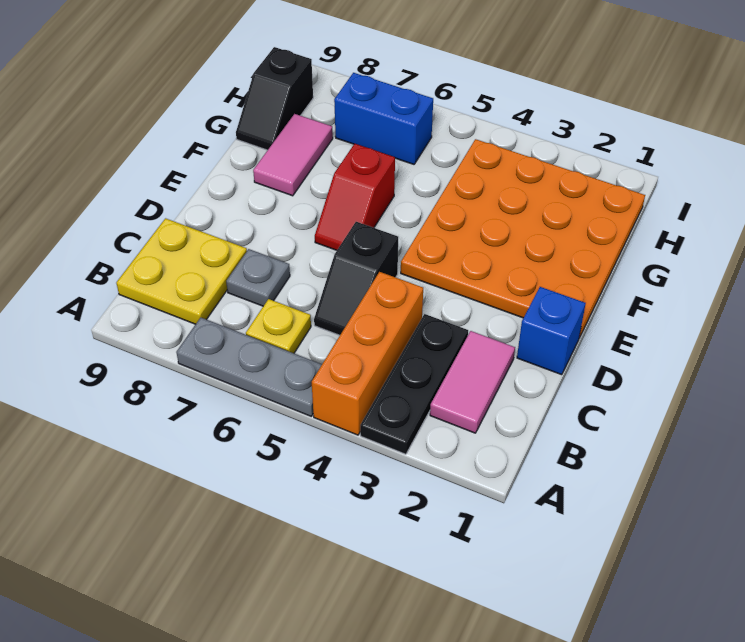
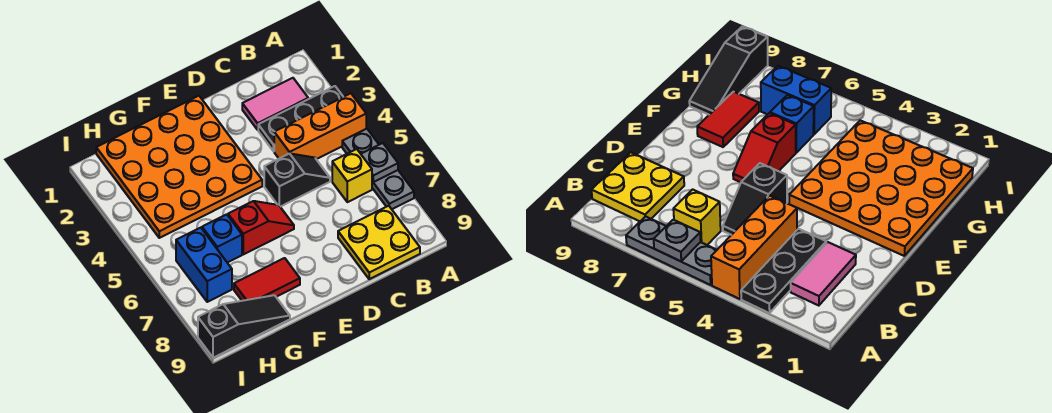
yellow 1x1 plate [246,299,311,353] -> yellow 1x1 brick [332,149,372,202]
grey 1x1 plate [226,249,290,306] -> grey 1x1 plate moved to [361,143,398,182]
blue 1x1 brick [517,287,586,375] -> blue 1x1 brick moved to [202,214,242,263]
pink 1x2 tile [253,114,333,196] -> red 1x2 tile [234,258,300,301]
black 1x2 slope [236,47,313,150] -> black 1x3 slope [198,295,290,358]

